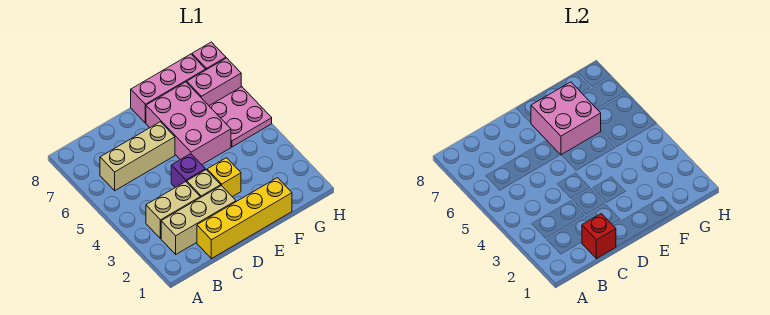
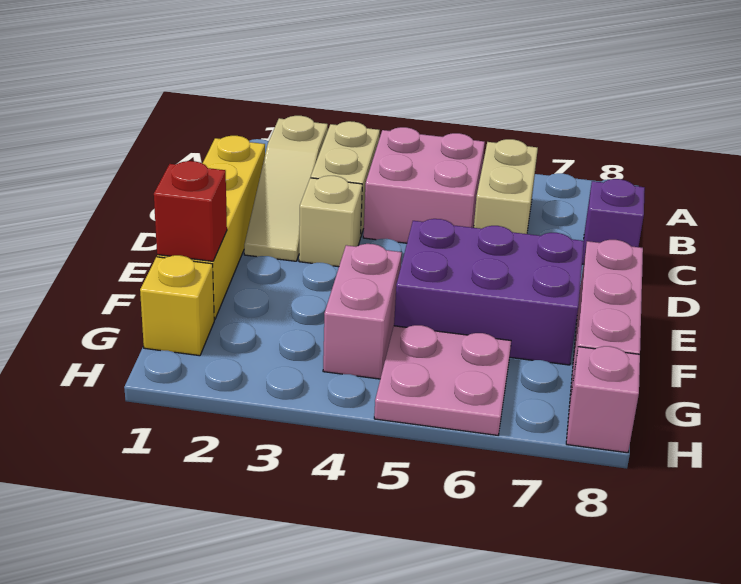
tan 1x3 brick [161,186,236,254] -> tan 1x3 slope [244,116,328,261]
tan 1x3 brick [100,122,175,191] -> tan 1x2 brick [474,139,538,234]
red 1x1 brick [582,214,616,259] -> red 1x1 brick moved to [154,161,227,261]
purple 1x1 brick [171,154,205,187] -> purple 1x1 brick moved to [582,179,645,264]
yellow 1x1 brick [207,158,241,197] -> yellow 1x1 brick moved to [140,255,214,356]
pink 2x3 brick [146,82,231,165] -> purple 2x3 brick [394,219,584,365]
pink 2x2 brick [531,82,601,155] -> pink 2x2 brick moved to [363,127,485,243]
pink 1x2 brick [187,58,241,106] -> pink 1x2 brick moved to [323,244,402,379]

